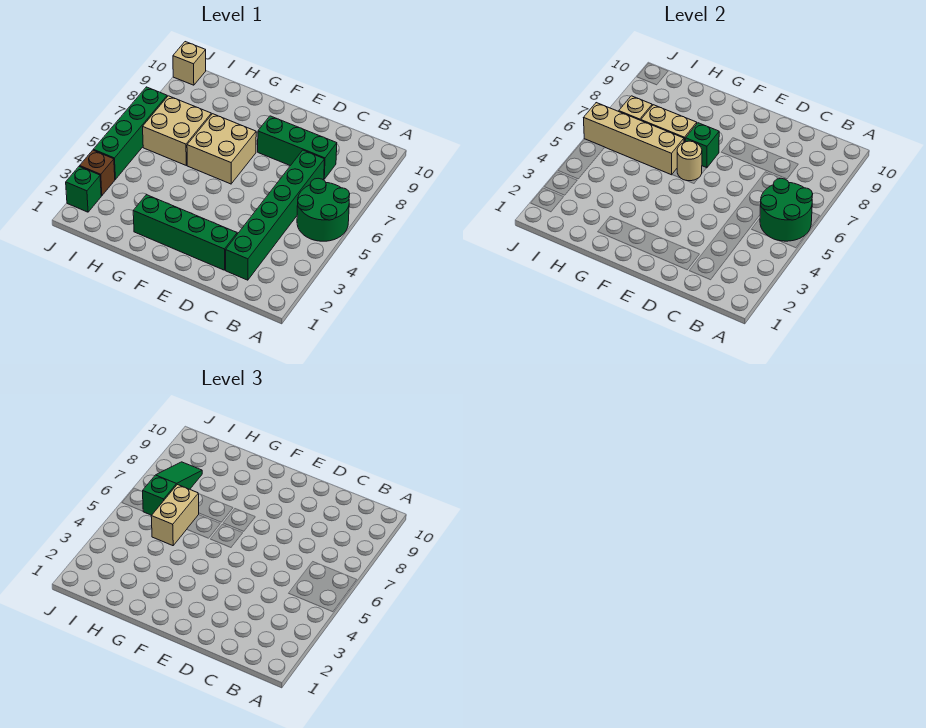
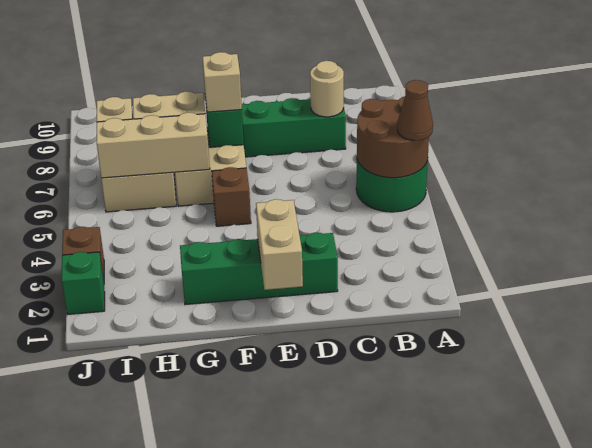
green 2x2 round brick [760,178,813,241] -> brown 2x2 round brick [357,97,429,178]
none -> brown 1x1 cone [397,80,433,140]
green 1x6 brick [226,150,324,280] -> none
none -> brown 1x1 brick [212,167,251,226]
tan 1x1 round brick [677,141,702,181] -> tan 1x1 round brick moved to [310,61,344,117]
tan 1x4 brick [584,103,684,175] -> tan 1x3 brick [97,113,210,178]
tan 1x2 brick [151,485,199,546] -> tan 1x2 brick moved to [256,199,303,290]
green 1x3 slope [143,462,202,515] -> none
green 1x4 brick [93,87,167,179] -> none
tan 1x1 brick [173,42,206,85] -> tan 1x1 brick moved to [203,52,242,112]

